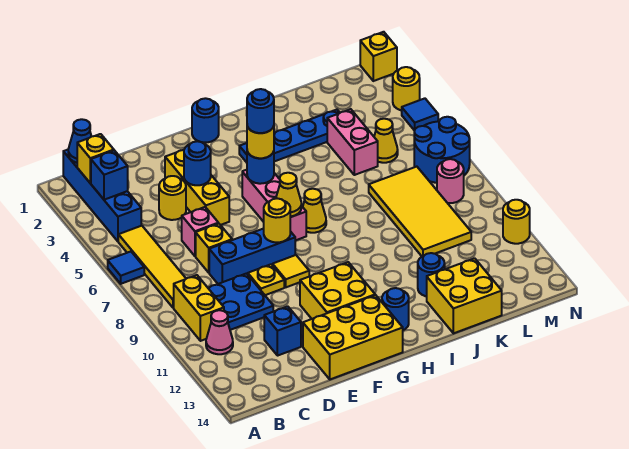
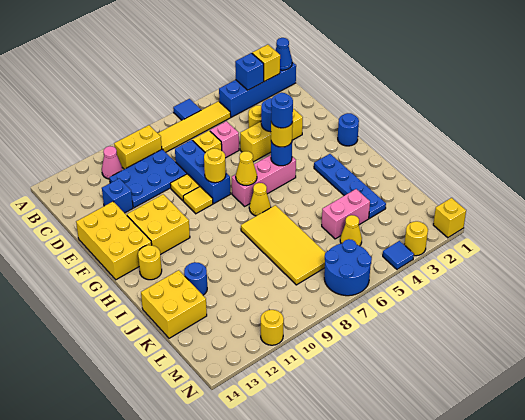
blue 2x2 plate [208,274,273,330] -> blue 2x3 plate [110,149,187,208]
blue 1x1 round brick [382,288,409,330] -> yellow 1x1 round brick [138,245,162,280]
yellow 2x4 tile [369,167,471,256] -> yellow 2x4 tile turned to [241,205,326,285]
pink 1x1 round brick [437,159,464,203] -> none

